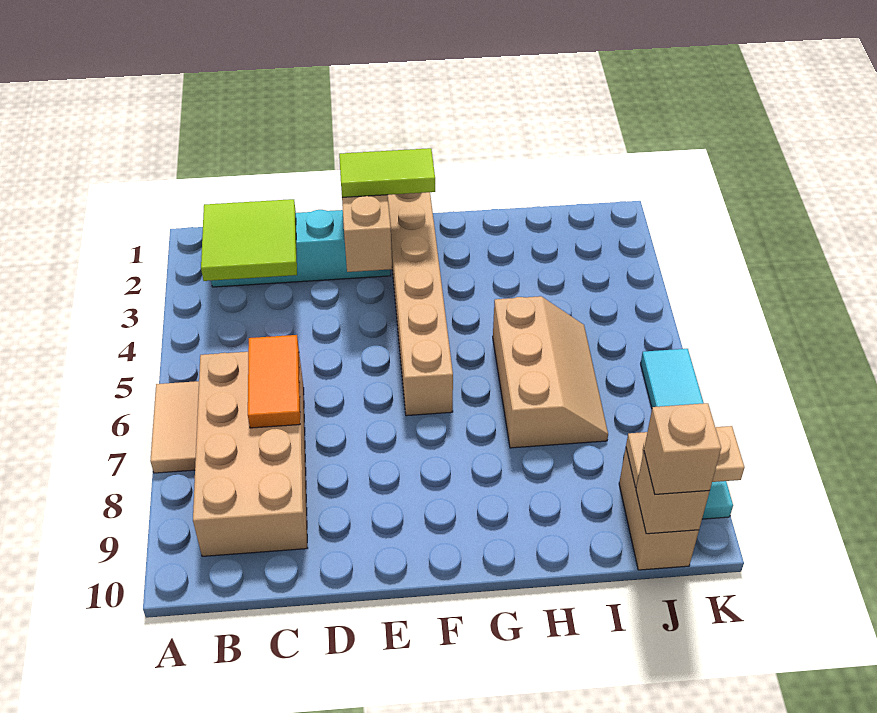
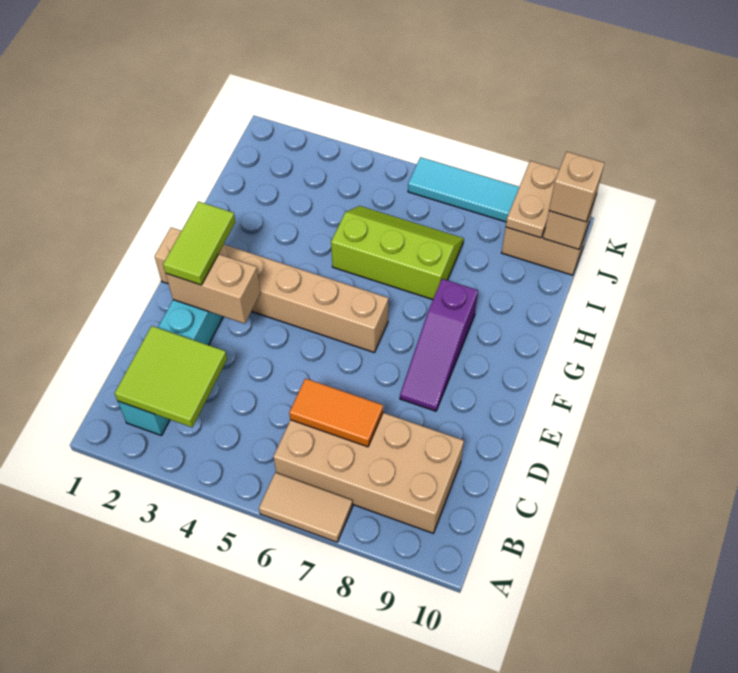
none -> purple 1x3 slope [400,279,478,411]
tan 2x3 slope [493,296,608,448] -> lime 2x3 slope [331,206,464,300]

